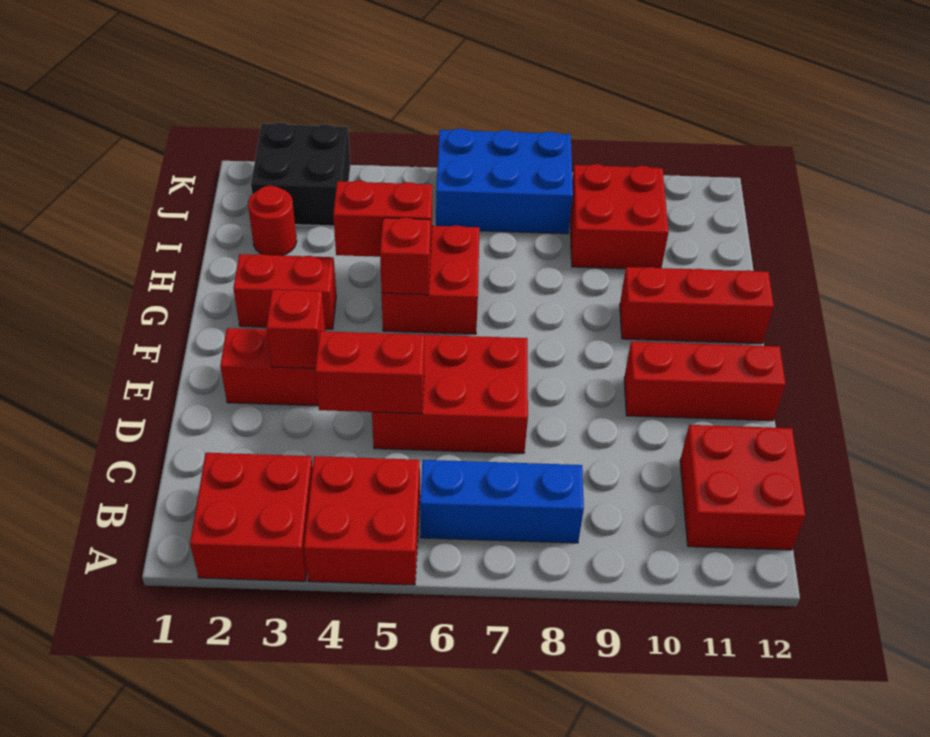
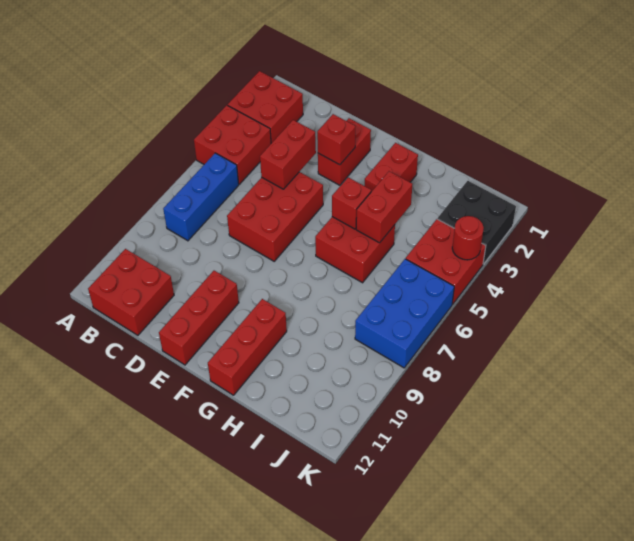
red 1x1 round brick [248,186,297,256] -> red 1x1 round brick moved to [452,216,484,260]
red 2x2 brick [570,164,669,269] -> red 2x2 brick moved to [406,219,486,304]

